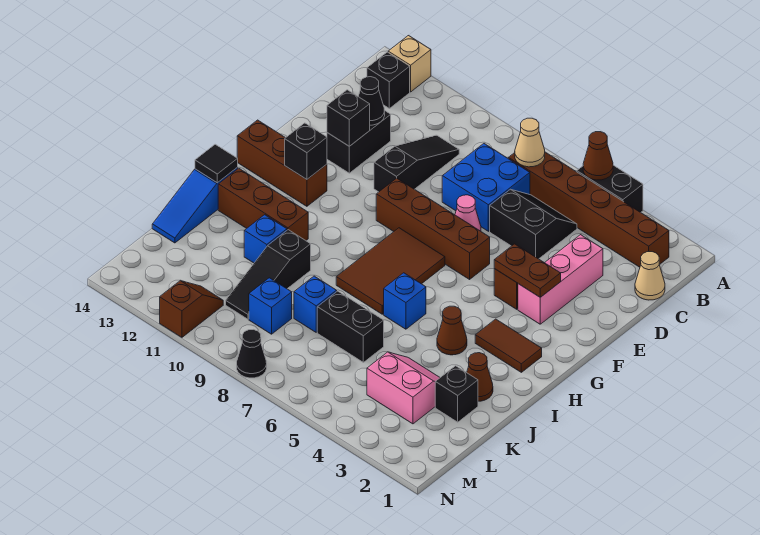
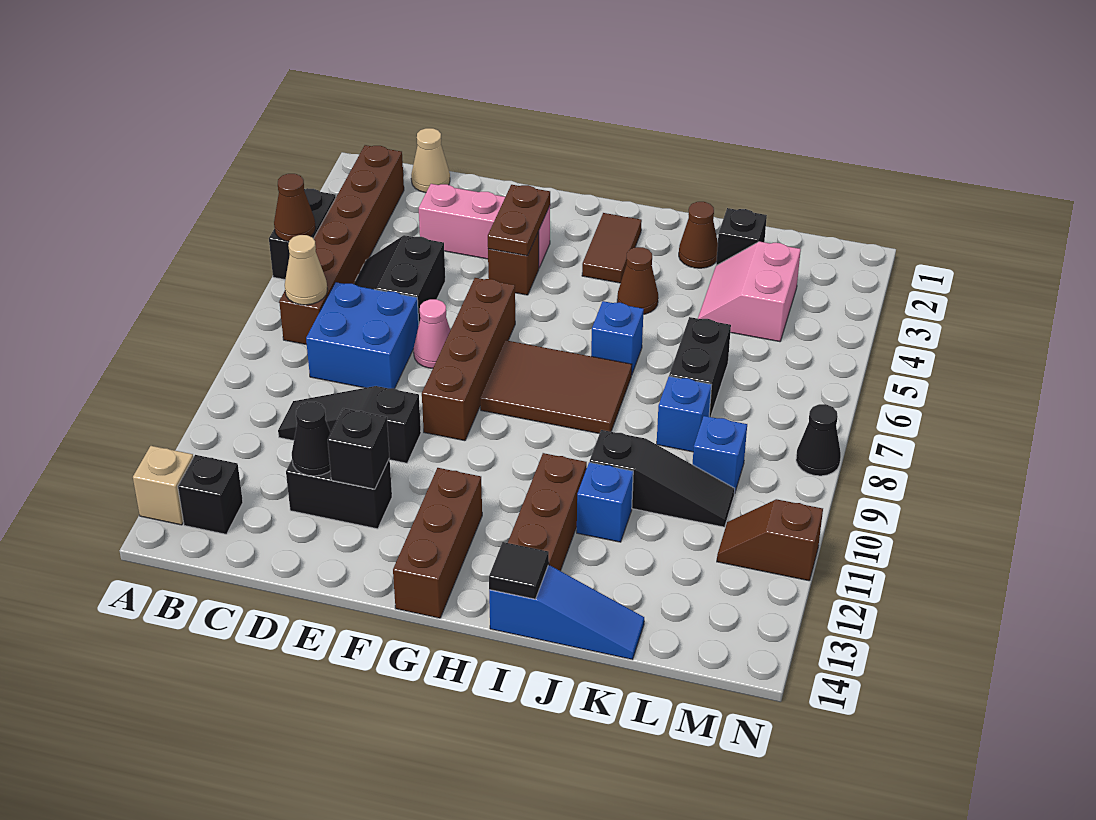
black 1x1 brick [285,123,327,179] -> none

